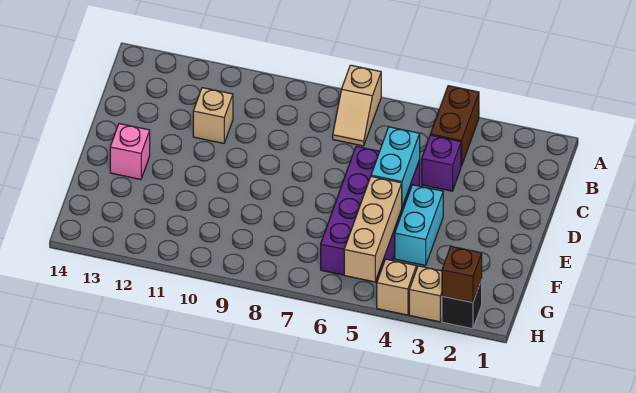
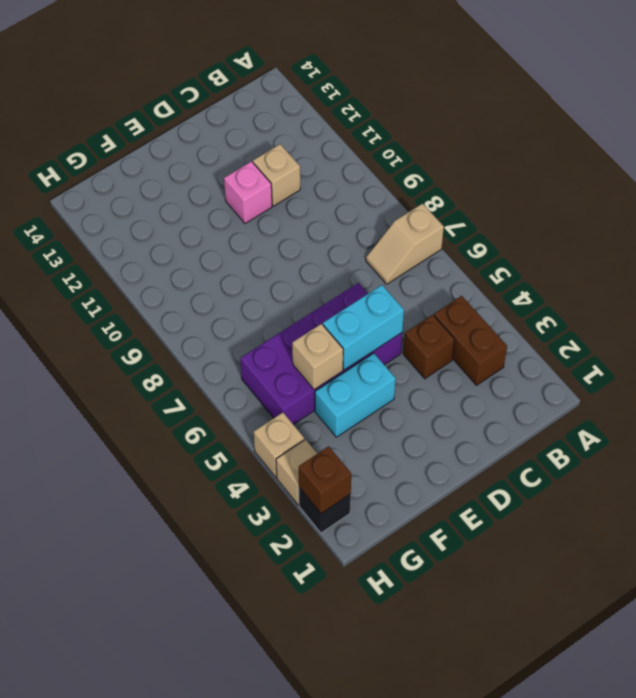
brown 1x2 brick [431,86,479,166] -> brown 1x2 brick turned to [434,296,507,385]
purple 1x1 brick [422,135,461,191] -> brown 1x1 brick [403,315,455,379]
pink 1x1 brick [110,124,150,179] -> pink 1x1 brick moved to [224,161,272,224]
tan 1x3 brick [344,176,402,282] -> tan 1x1 brick [292,324,343,390]

